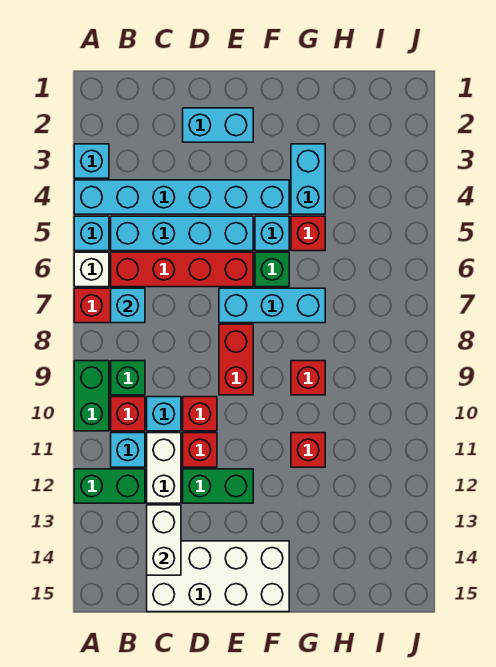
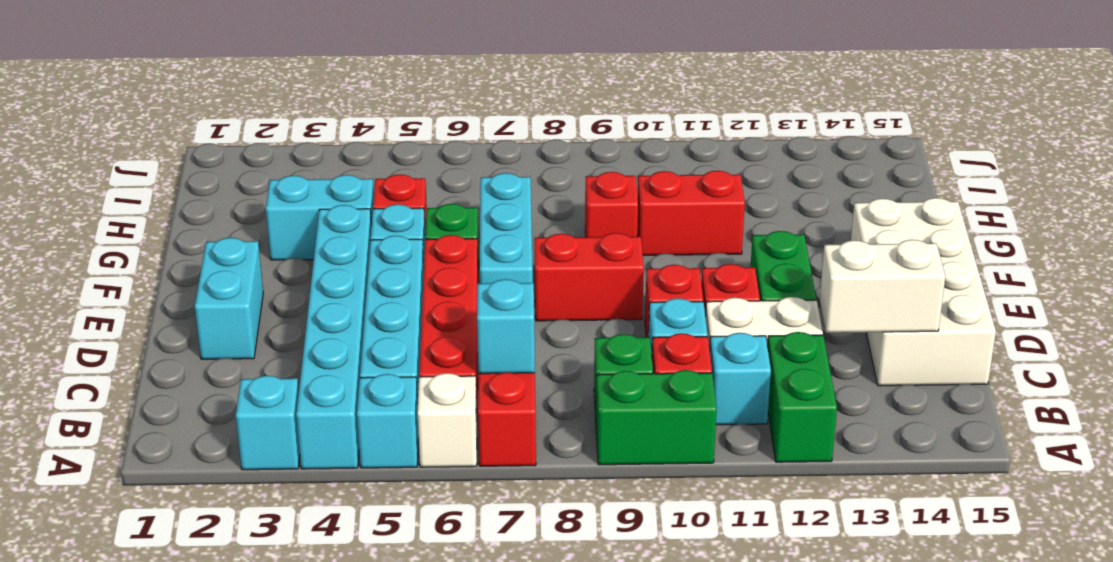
red 1x1 brick [291,433,325,467] -> red 1x2 brick [637,171,745,255]

